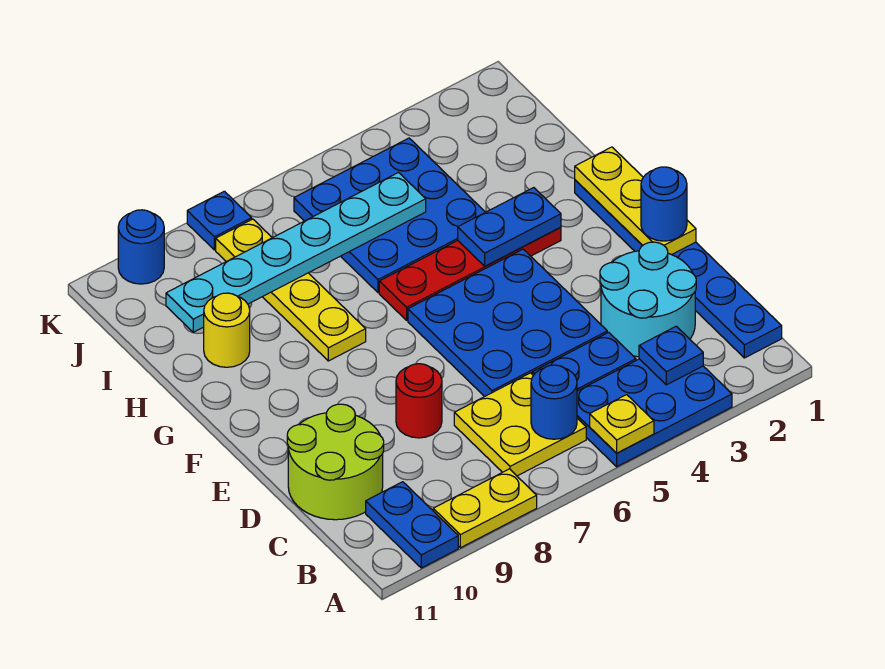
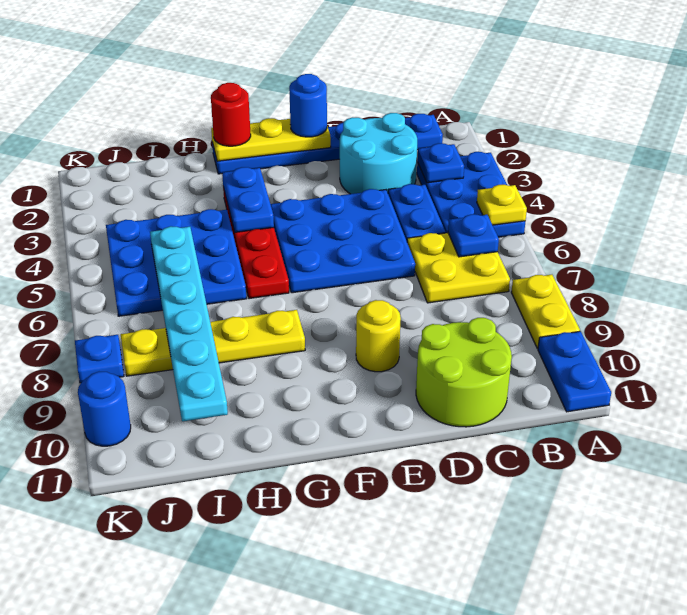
blue 1x2 plate [366,482,458,568] -> blue 1x2 plate turned to [538,331,611,412]
blue 1x1 round brick [531,365,577,439] -> blue 1x1 plate [448,214,499,257]
red 1x1 round brick [396,364,442,438] -> red 1x1 round brick moved to [211,83,251,146]
yellow 1x1 round brick [204,293,250,367] -> yellow 1x1 round brick moved to [356,300,401,372]

